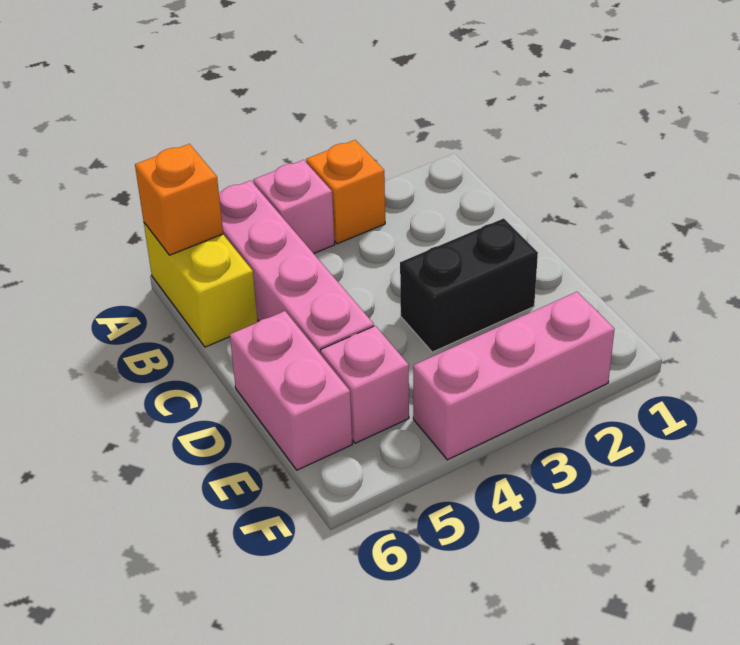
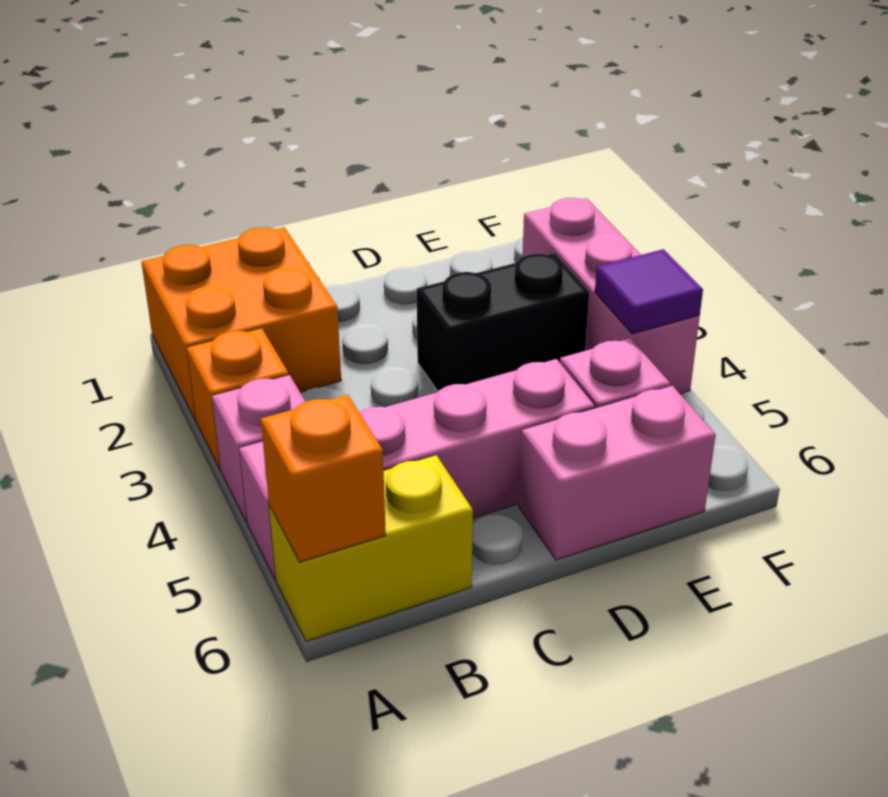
none -> orange 2x2 brick [141,227,341,421]
black 1x2 brick [400,218,538,352] -> black 1x2 brick turned to [417,253,589,391]
none -> purple 1x1 tile [595,249,703,334]

